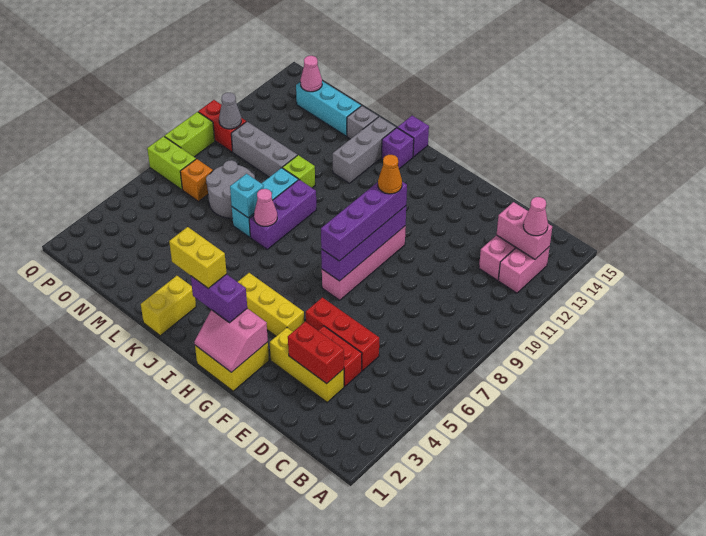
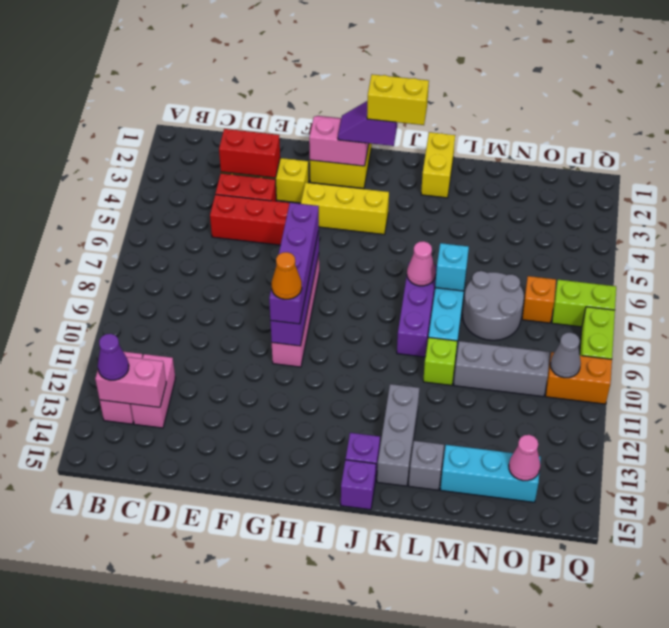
pink 1x1 cone [523,197,548,236] -> purple 1x1 cone [98,334,129,380]
purple 1x2 brick [191,274,247,323] -> purple 1x2 slope [338,101,397,146]
red 1x2 brick [198,100,246,152] -> orange 1x2 brick [546,352,612,404]

